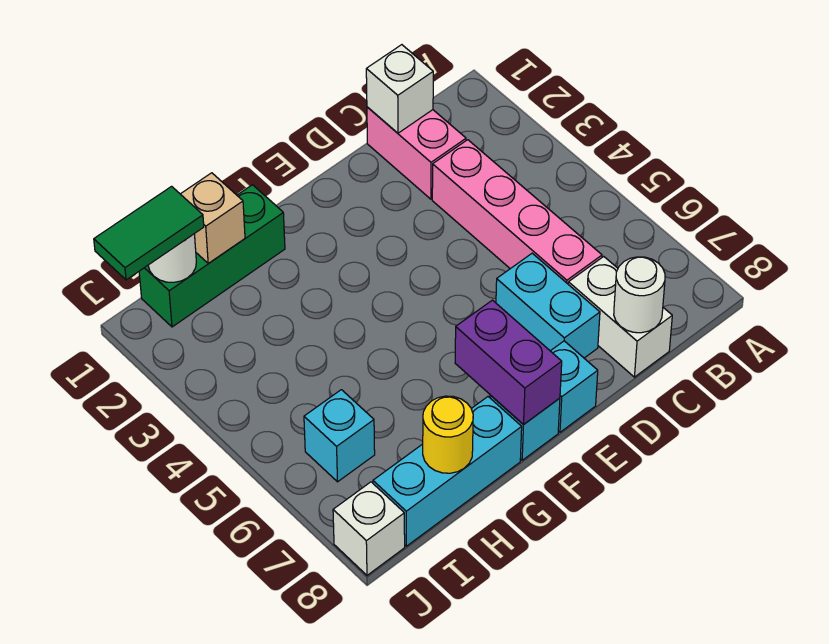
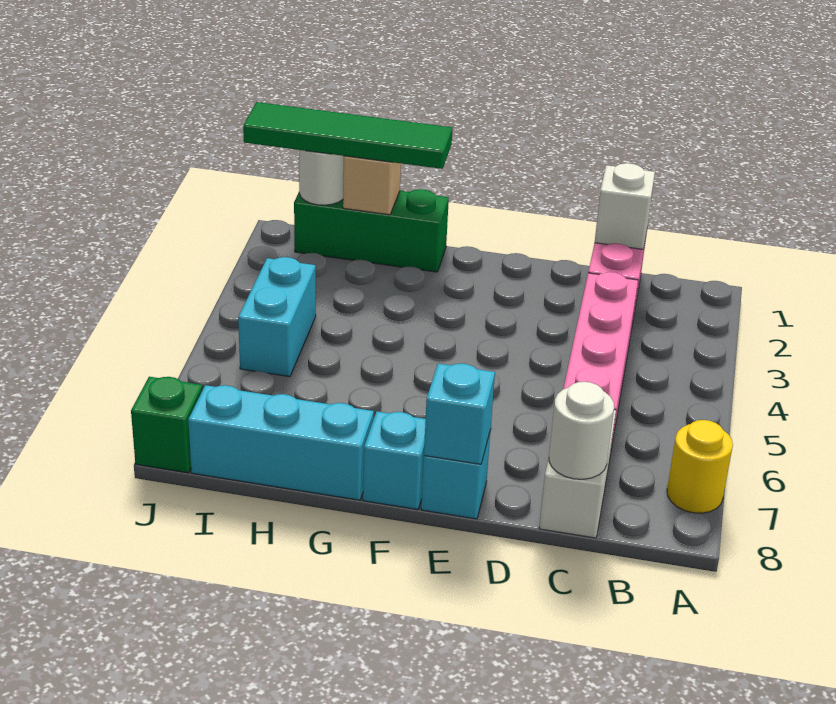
cyan 1x2 brick [496,253,600,358] -> cyan 1x2 brick moved to [238,257,316,377]
purple 1x2 brick [455,300,562,425] -> none
yellow 1x1 round brick [423,396,473,473] -> yellow 1x1 round brick moved to [667,420,733,513]
green 1x2 tile [94,186,204,280] -> green 1x4 tile [243,102,452,169]
cyan 1x1 brick [304,390,375,482] -> cyan 1x1 brick moved to [424,363,495,464]
white 1x1 brick [333,482,405,575] -> green 1x1 brick [131,377,203,473]

